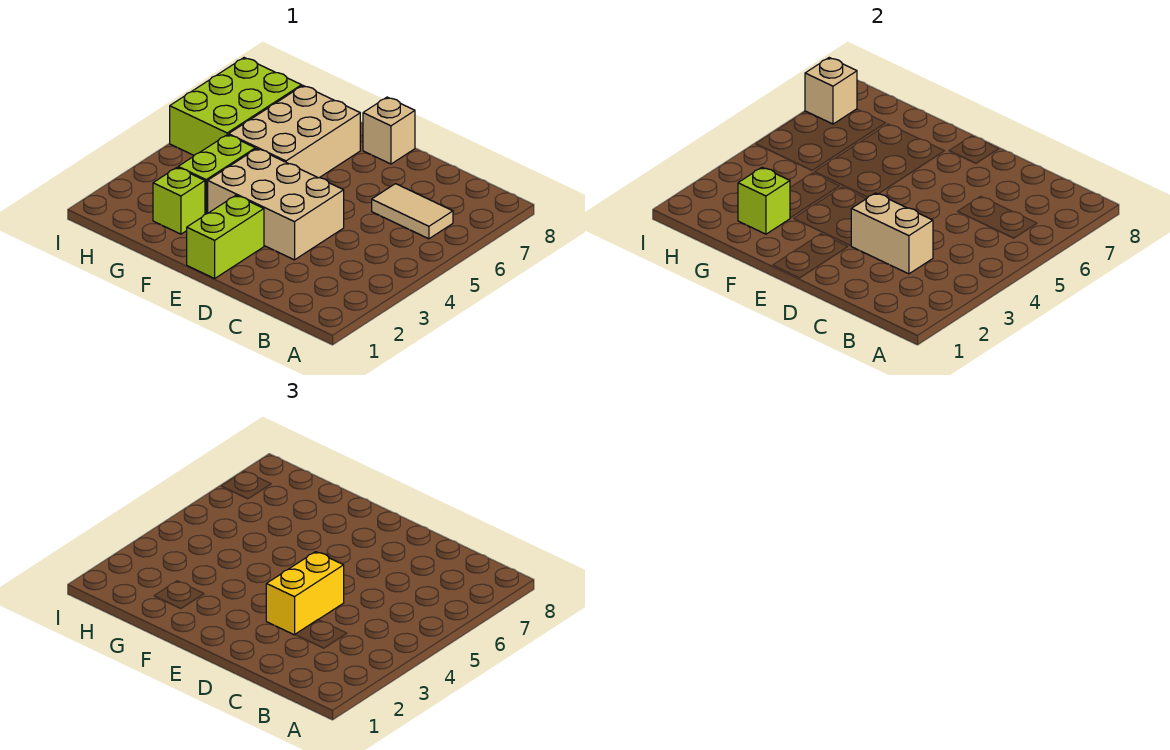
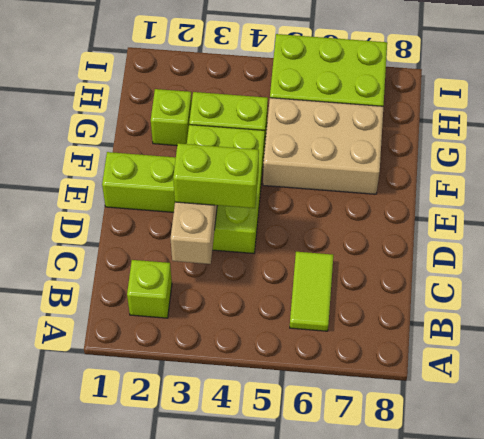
tan 1x2 tile [372,184,453,239] -> lime 1x2 tile [290,252,333,331]
tan 2x3 brick [208,149,344,260] -> lime 2x3 brick [187,125,265,253]
yellow 1x2 brick [266,552,344,635] -> lime 1x2 brick [173,143,259,208]
tan 1x1 brick [363,97,415,164] -> none
lime 1x1 brick [738,167,790,234] -> lime 1x1 brick moved to [127,260,172,318]
tan 1x1 brick [805,58,857,124] -> none

